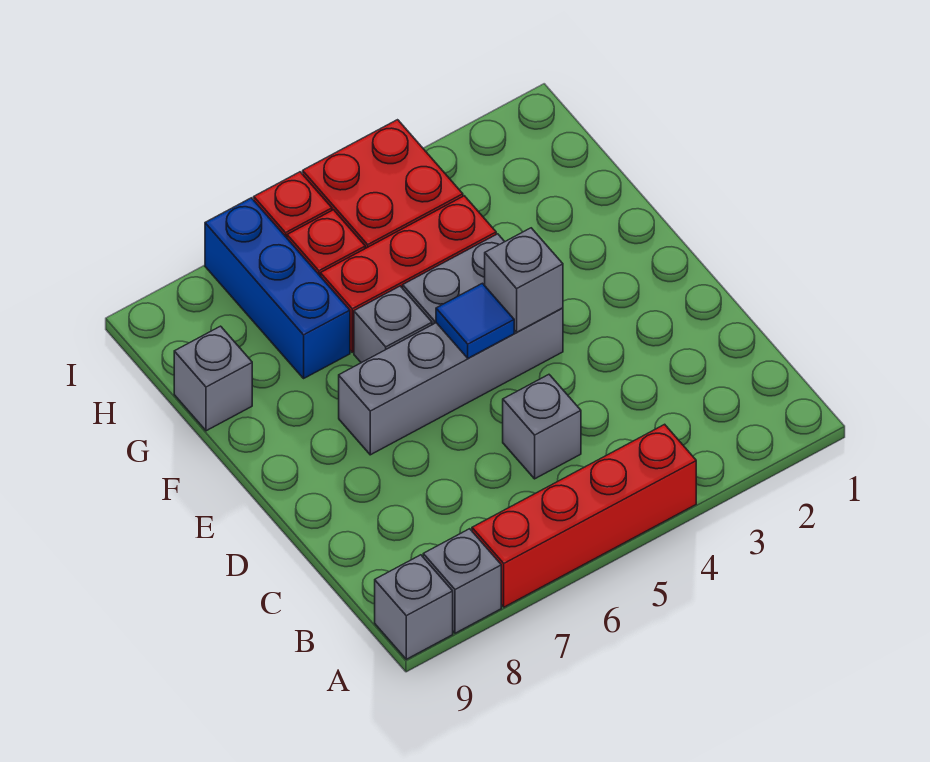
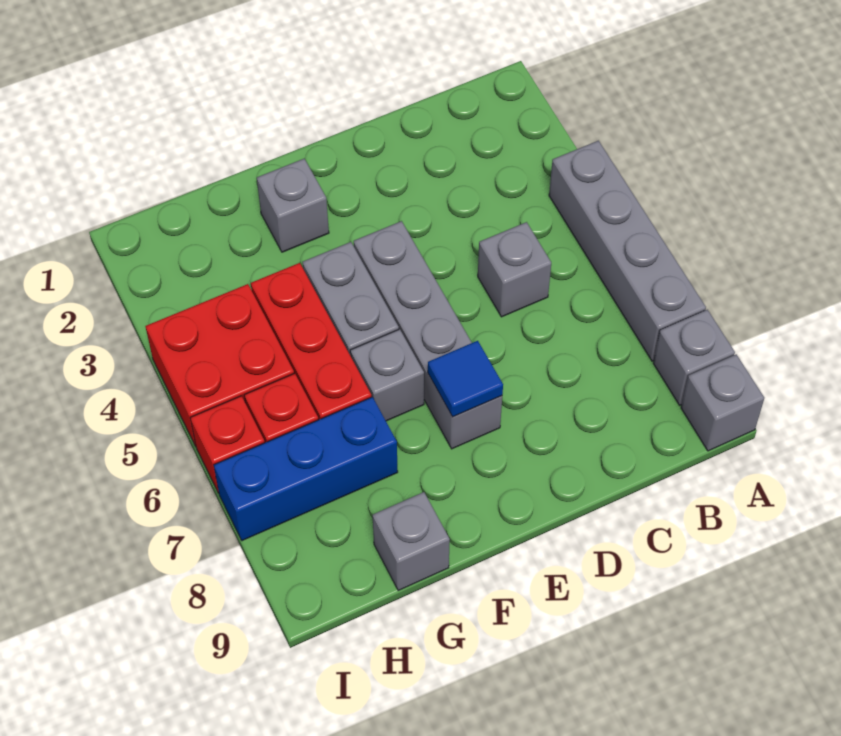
red 1x4 brick [472,424,696,607] -> grey 1x4 brick [549,141,706,361]
grey 1x1 brick [485,228,563,332] -> grey 1x1 brick moved to [257,159,329,252]
blue 1x1 tile [436,283,514,358] -> blue 1x1 tile moved to [428,341,503,417]

